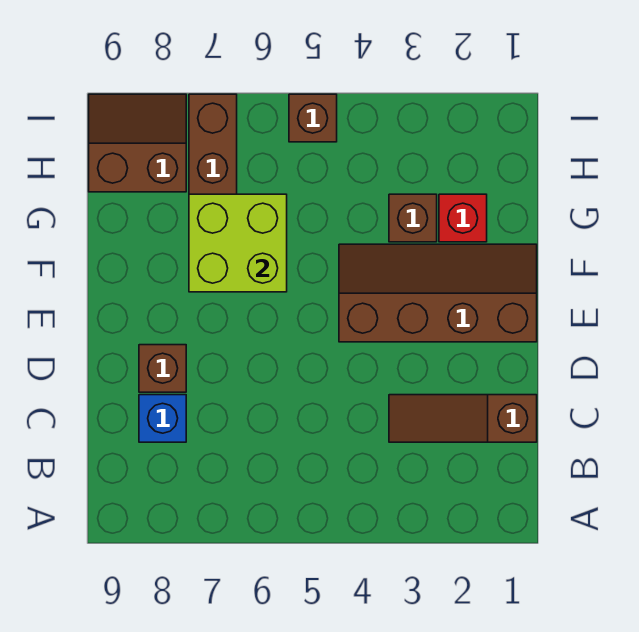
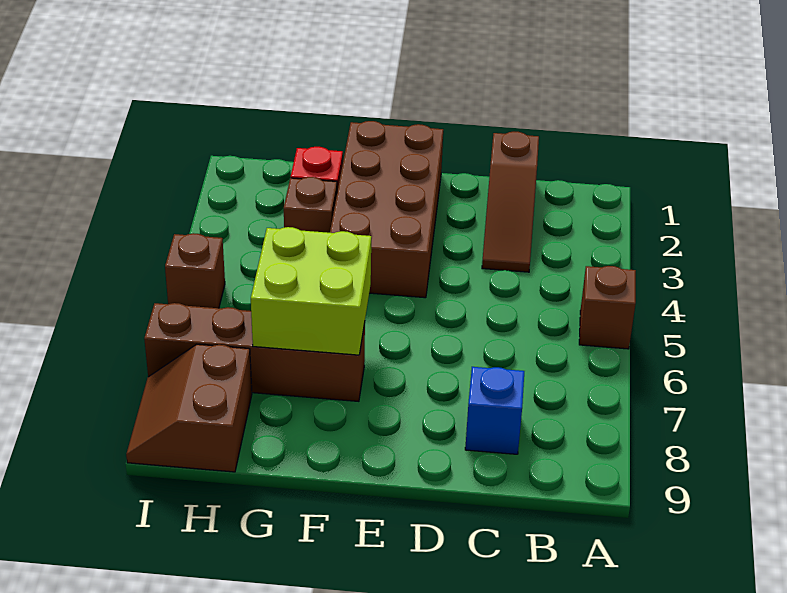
brown 1x1 brick [139,345,186,392] -> brown 1x1 brick moved to [579,266,636,349]
brown 2x4 slope [339,244,537,342] -> brown 2x4 brick [330,121,443,298]

